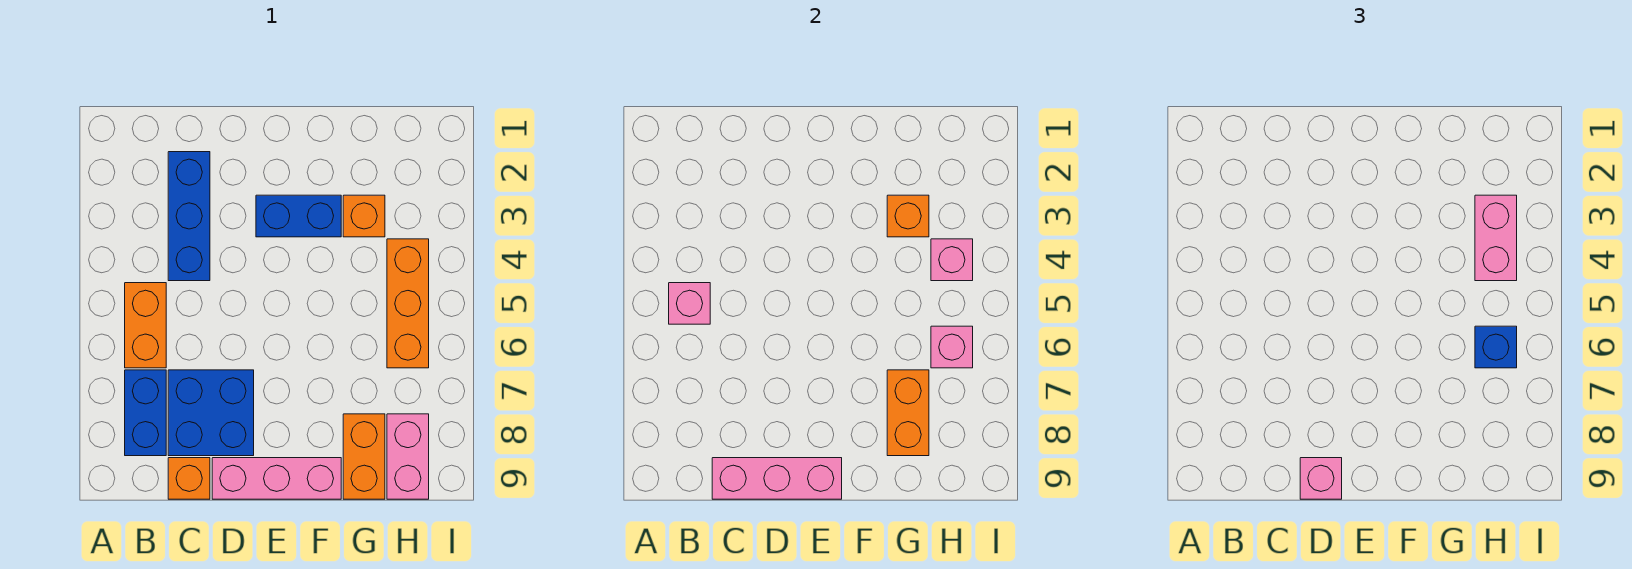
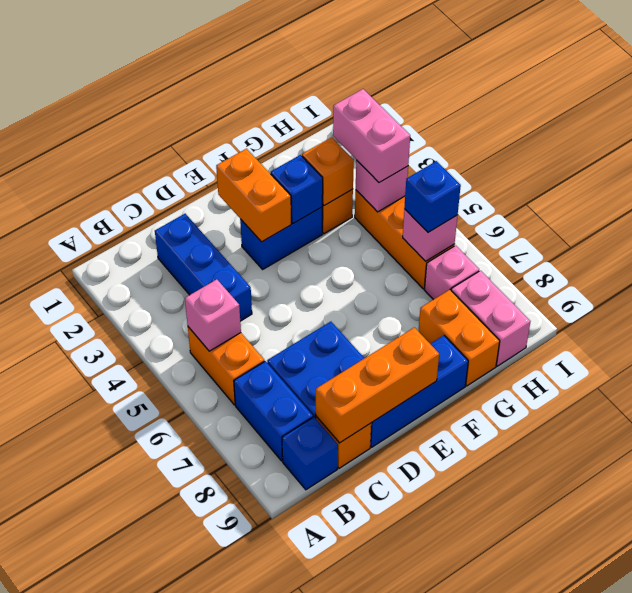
none -> blue 1x1 brick [282,417,338,490]
pink 1x3 brick [712,458,842,499] -> orange 1x3 brick [316,327,439,443]
pink 1x3 brick [212,458,341,499] -> blue 1x3 brick [370,335,468,447]
pink 1x1 brick [1300,458,1342,499] -> pink 1x1 brick moved to [424,245,479,300]
none -> blue 1x1 brick [271,155,323,224]
orange 1x2 brick [887,370,929,456] -> orange 1x2 brick moved to [216,149,291,242]

